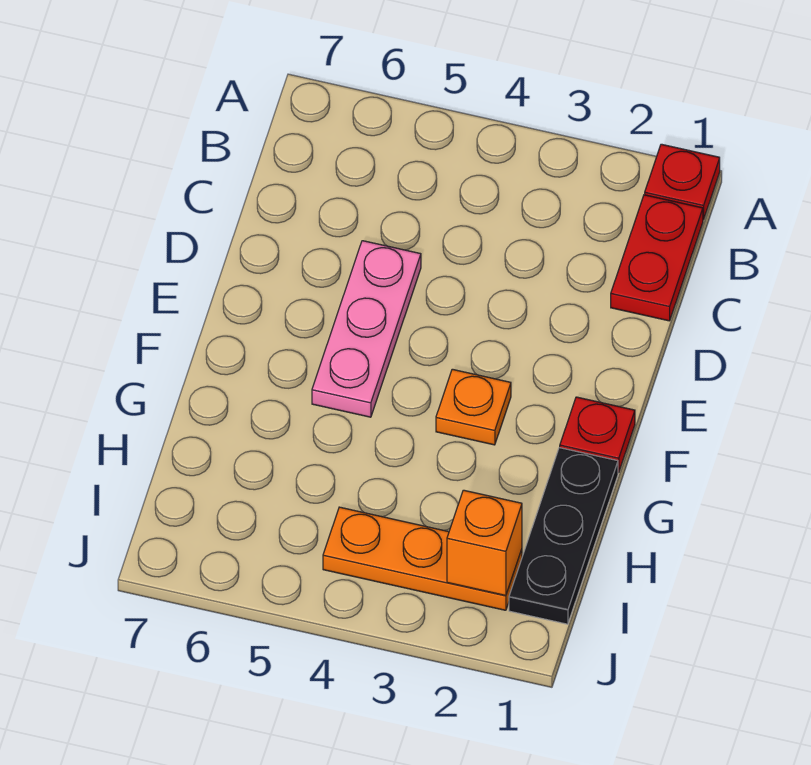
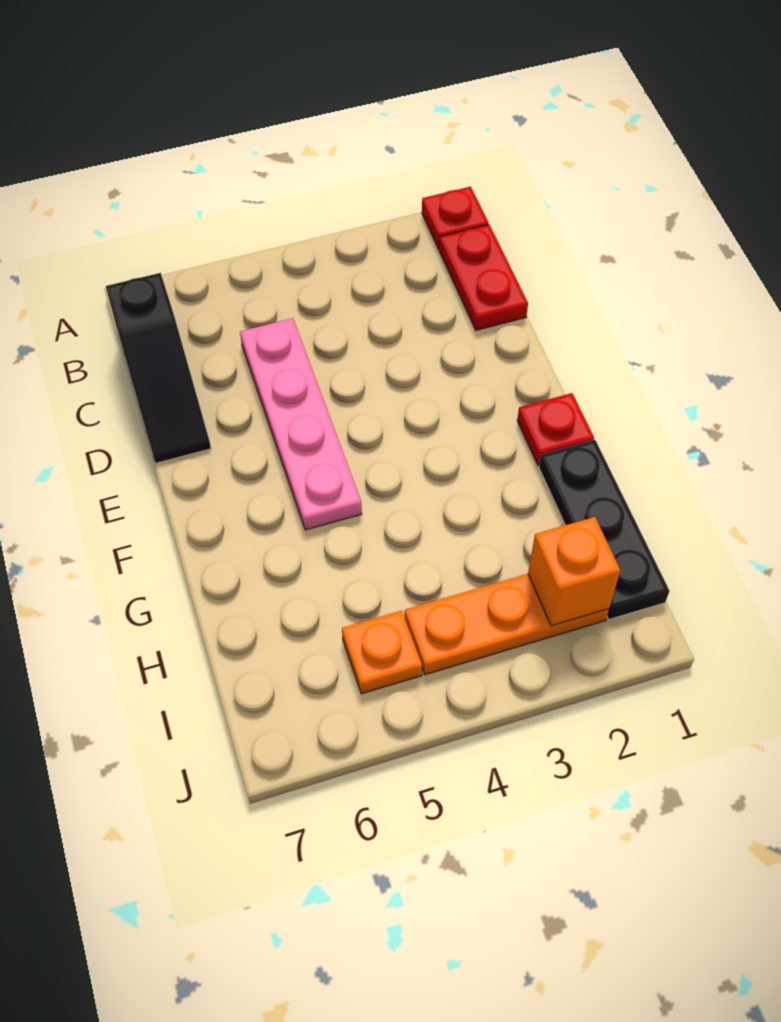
none -> black 1x3 slope [106,273,211,464]
pink 1x3 plate [312,241,421,417] -> pink 1x4 plate [240,318,362,530]
orange 1x1 plate [436,369,511,445] -> orange 1x1 plate moved to [342,611,422,694]

